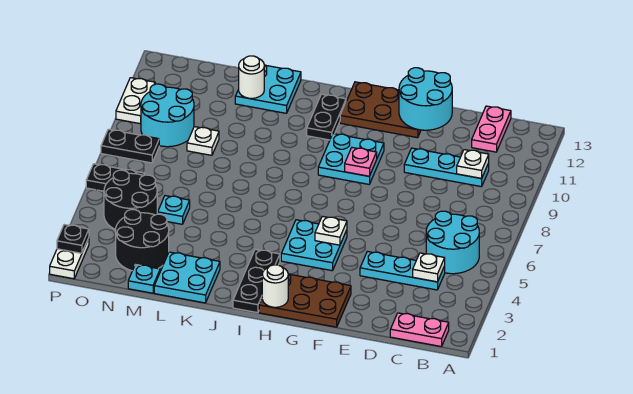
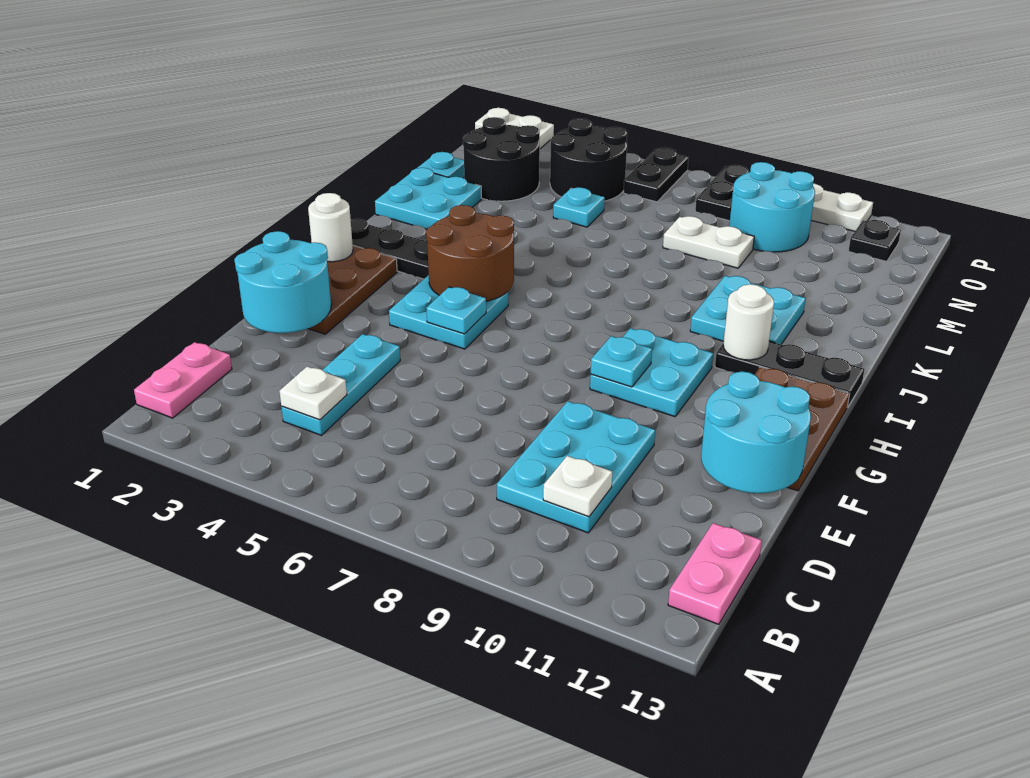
cyan 2x2 round brick [426,211,479,274] -> cyan 2x2 round brick moved to [234,231,331,333]
cyan 1x3 plate [404,148,489,187] -> cyan 2x3 plate [497,401,655,533]
pink 1x2 plate [472,106,511,152] -> pink 1x2 plate turned to [668,523,762,624]
white 1x1 plate [315,216,347,245] -> cyan 1x1 plate [427,287,486,334]
pink 1x1 plate [345,148,377,176] -> cyan 1x1 plate [591,336,652,387]
none -> brown 2x2 round brick [426,205,514,301]
black 1x2 plate [307,94,346,140] -> black 1x3 plate [715,341,864,407]
cyan 2x2 plate [235,65,301,113] -> cyan 2x2 plate moved to [690,276,806,344]
white 1x1 round brick [239,56,264,98] -> white 1x1 round brick moved to [723,284,774,360]
white 1x1 plate [187,127,219,155] -> white 1x2 plate [663,216,754,268]
black 1x1 plate [57,225,89,253] -> black 1x1 plate moved to [848,220,901,261]

